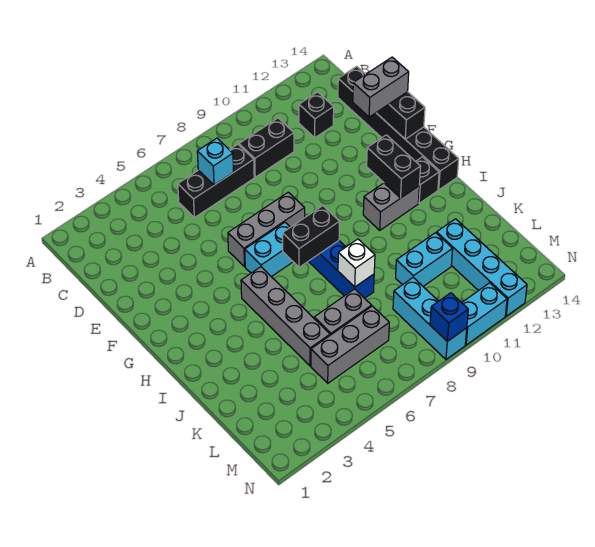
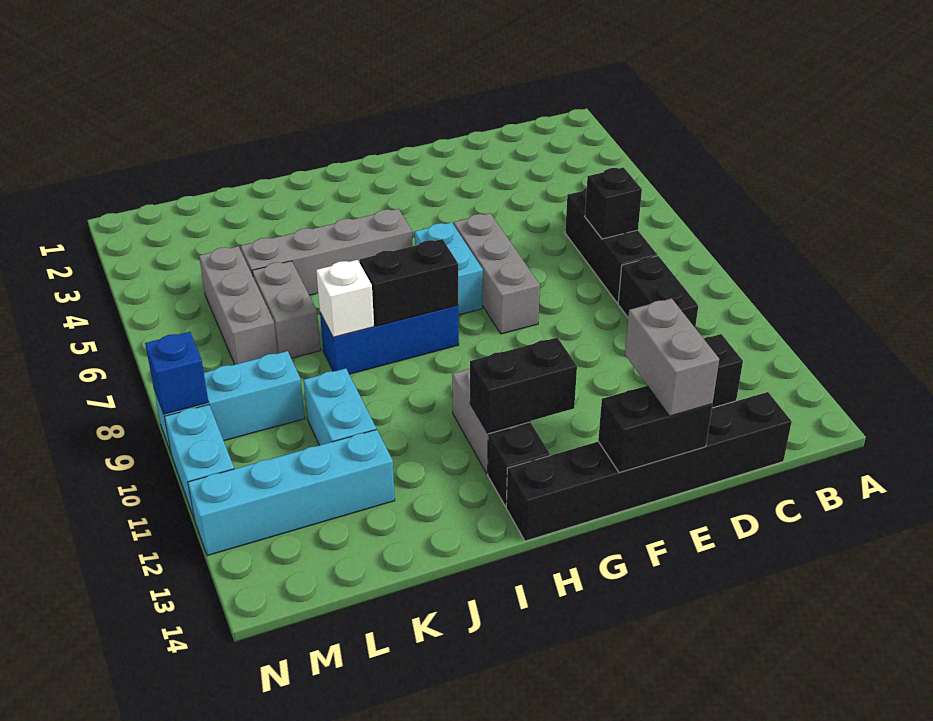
cyan 1x1 brick [197,138,234,185] -> black 1x1 brick [585,168,642,239]
black 1x2 brick [283,206,340,267] -> black 1x2 brick turned to [360,239,458,326]

